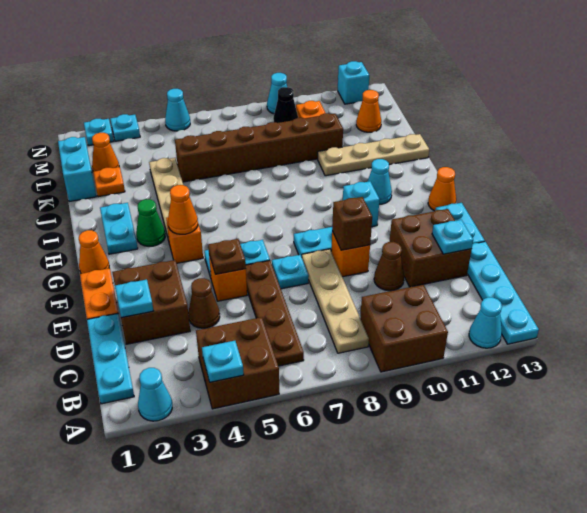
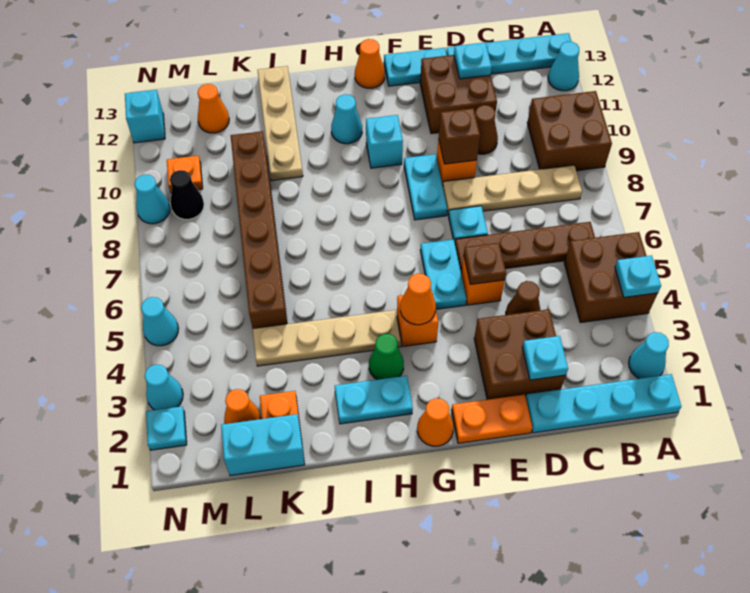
cyan 1x3 plate [87,313,134,404] -> cyan 1x4 plate [526,374,681,433]
cyan 1x1 plate [110,114,140,141] -> cyan 1x1 cone [145,364,183,410]

